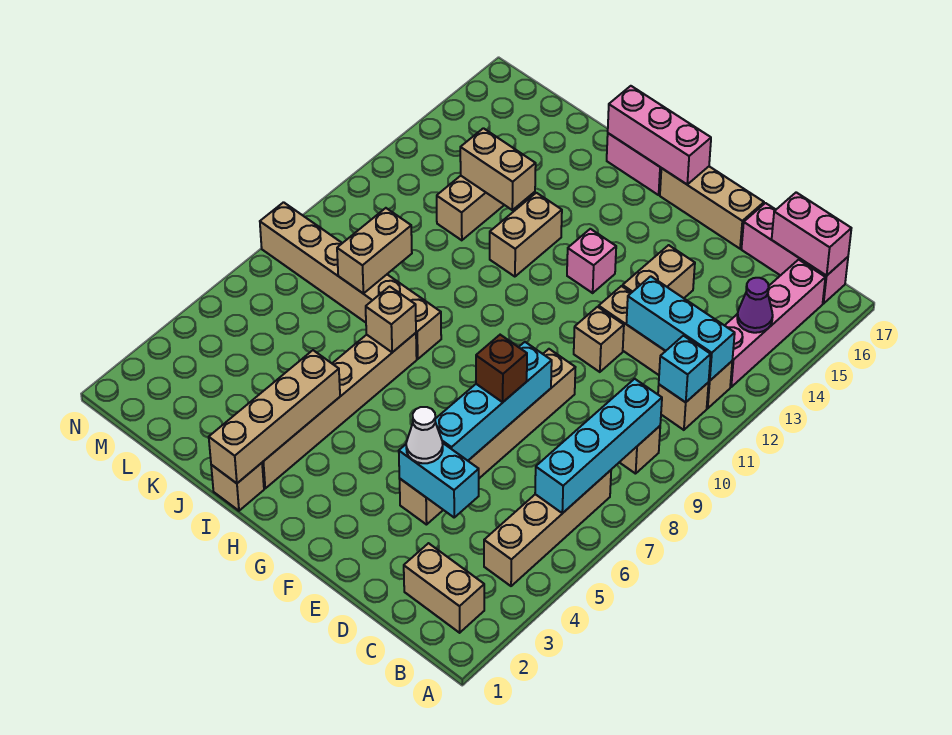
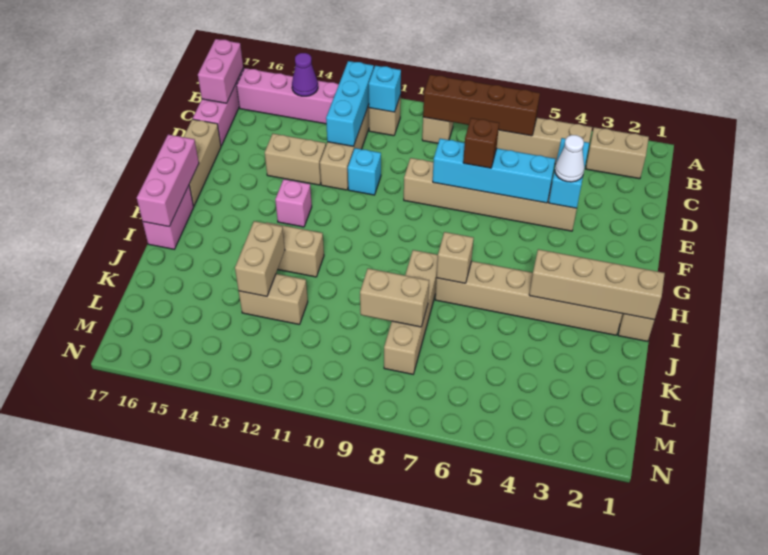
tan 1x2 brick [404,543,484,633] -> tan 1x2 brick turned to [586,127,649,179]
cyan 1x4 brick [535,379,662,513] -> brown 1x4 brick [423,75,540,136]
tan 1x1 brick [574,307,624,372] -> cyan 1x1 brick [348,148,381,195]
tan 1x6 brick [260,202,441,359] -> tan 1x4 brick [384,250,438,374]

